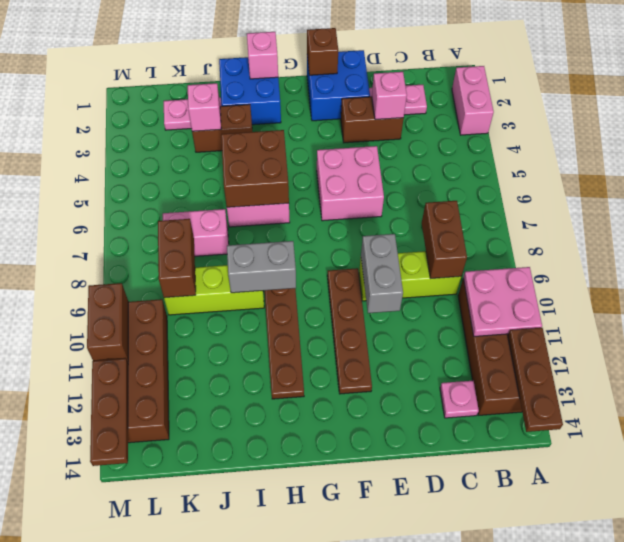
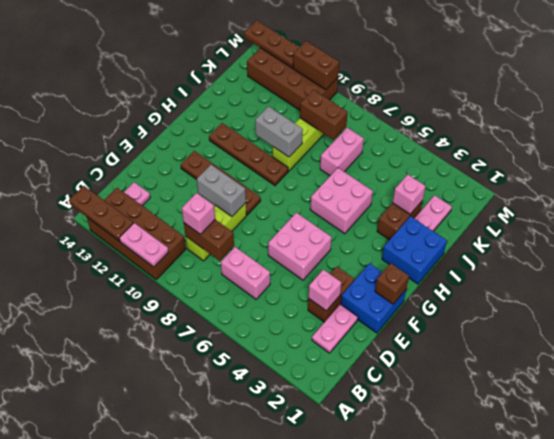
pink 1x2 brick [452,66,494,135] -> pink 1x2 brick moved to [221,247,270,299]
pink 2x2 plate [463,267,542,337] -> pink 1x2 plate [119,223,169,267]
pink 1x1 brick [247,32,278,79] -> pink 1x1 brick moved to [182,193,215,234]
brown 2x2 brick [221,130,289,207] -> none
grey 1x2 brick [227,241,296,293] -> grey 1x2 brick turned to [255,106,303,157]

